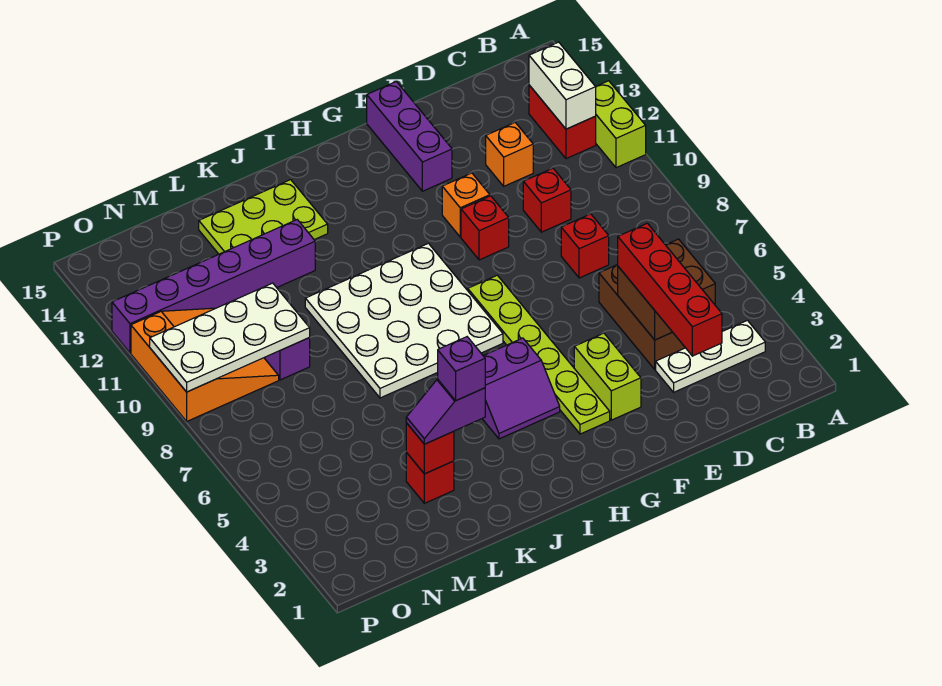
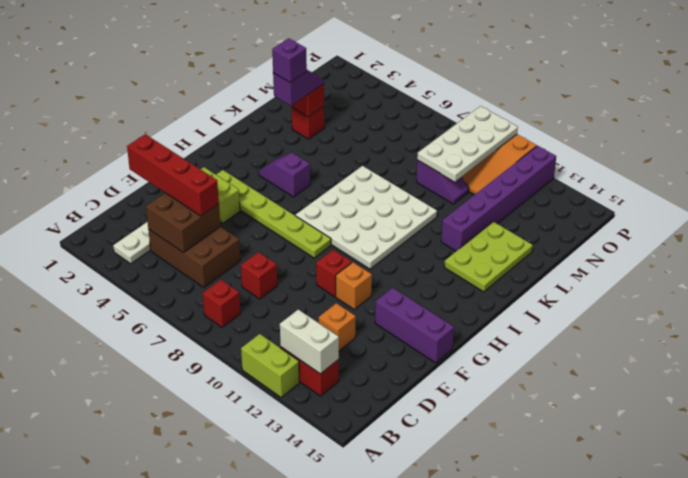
red 1x1 brick [523,168,571,232] -> red 1x1 brick moved to [203,280,240,327]
purple 2x2 slope [482,338,560,439] -> purple 1x2 slope [259,153,310,197]

